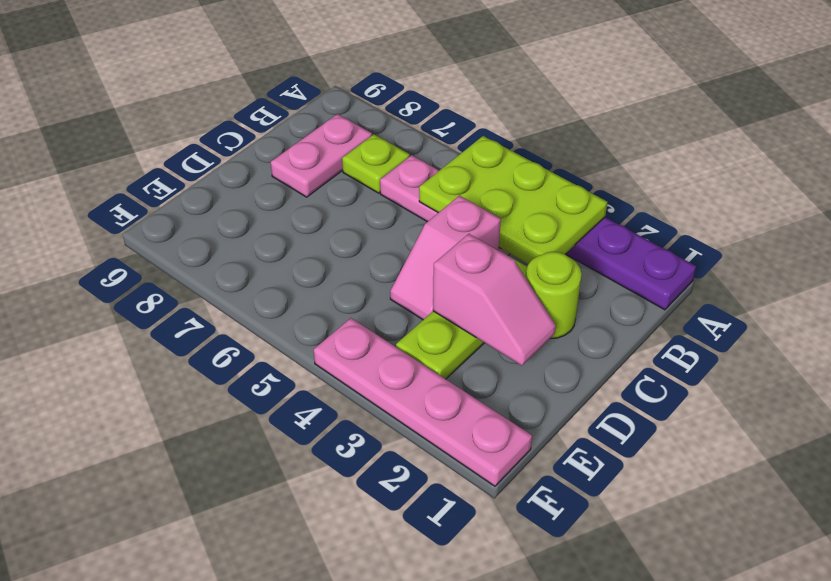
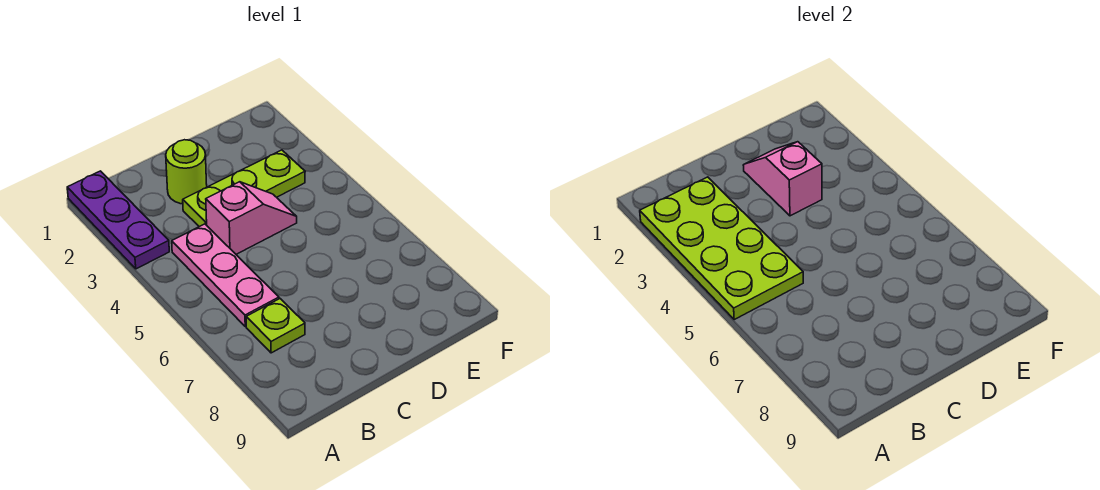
lime 2x3 plate [419,136,607,264] -> lime 2x4 plate [640,177,803,319]
pink 1x2 plate [271,114,372,197] -> none
pink 1x4 plate [314,318,532,486] -> none

